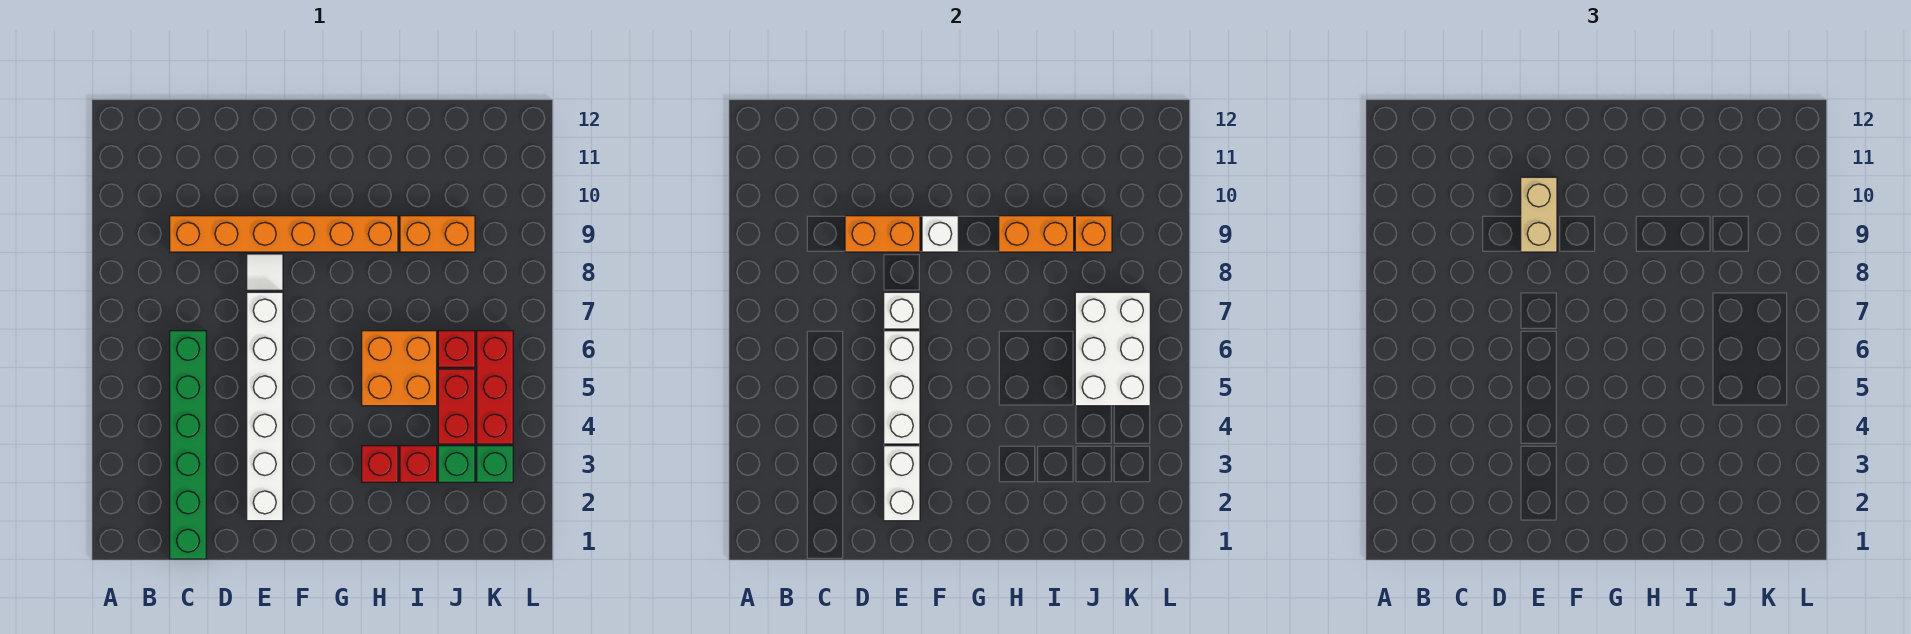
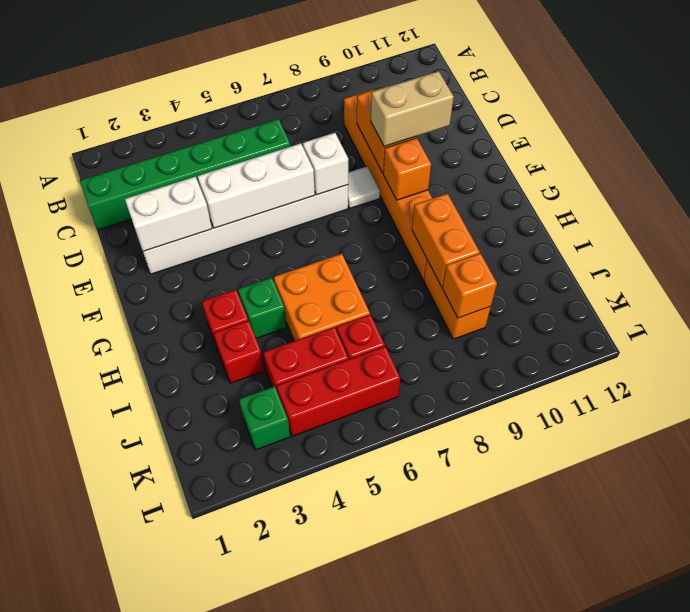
white 1x1 brick [922,216,958,252] -> orange 1x1 brick [383,138,431,200]
green 1x1 brick [438,446,475,482] -> green 1x1 brick moved to [238,278,287,338]
white 2x3 brick [1075,292,1150,406] -> none

